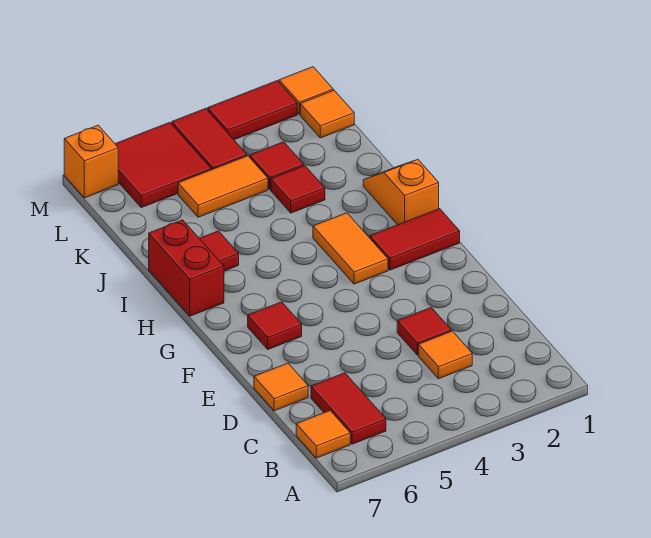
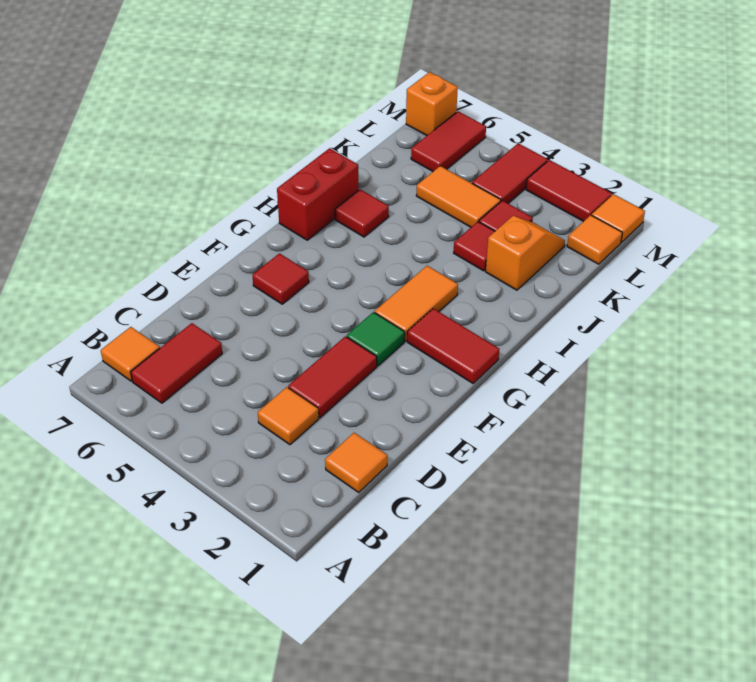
red 1x1 tile [397,308,451,355] -> red 1x2 tile [288,336,377,418]
orange 1x1 tile [254,363,308,411] -> orange 1x1 tile moved to [325,433,387,492]
none -> green 1x1 tile [347,312,405,366]
orange 1x2 slope [363,160,439,225] -> orange 1x2 slope moved to [486,216,565,290]
red 2x2 tile [115,122,211,208] -> red 1x2 tile [411,111,486,171]

